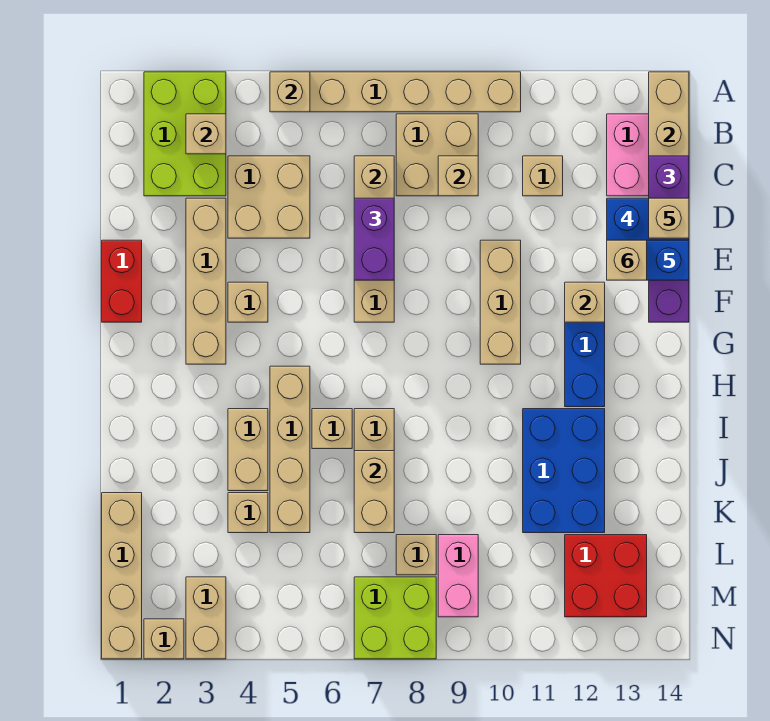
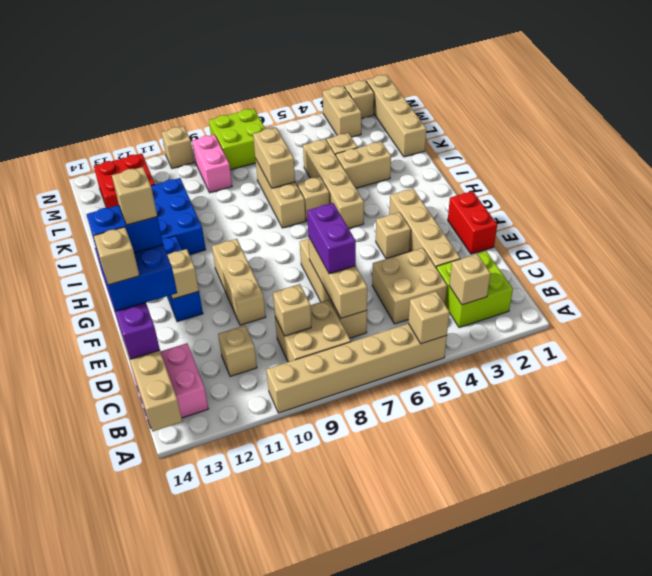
lime 2x3 brick [144,72,226,196] -> lime 2x2 brick [436,251,513,328]
tan 1x2 brick [228,409,268,491] -> tan 1x2 brick turned to [336,142,391,188]
tan 1x1 brick [396,535,436,575] -> tan 1x1 brick moved to [161,126,194,168]

